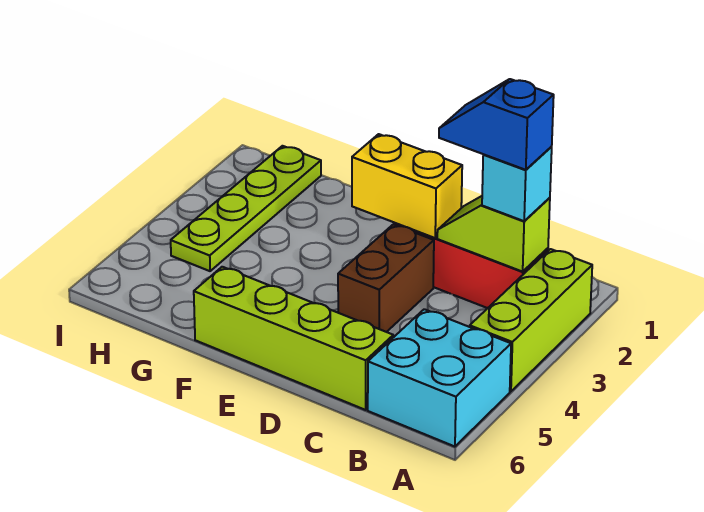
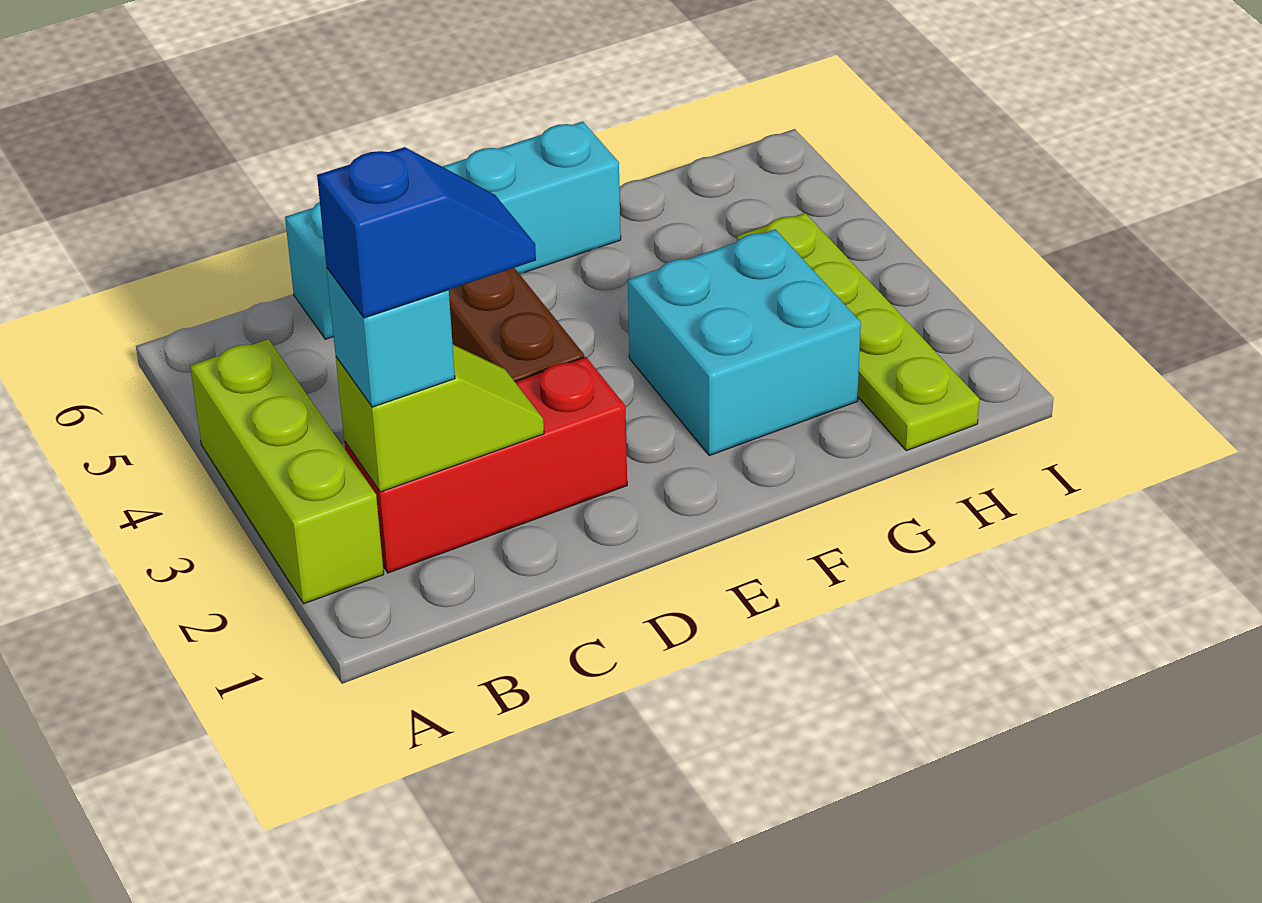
cyan 2x2 brick [368,309,511,447] -> cyan 2x2 brick moved to [628,229,861,456]
lime 1x4 brick [194,267,393,410] -> cyan 1x4 brick [285,122,621,339]
yellow 1x2 brick [352,134,462,238] -> none

